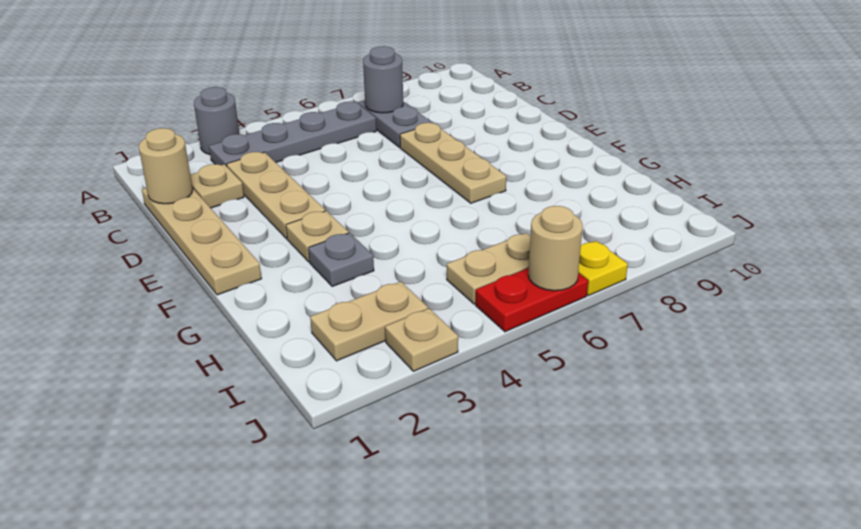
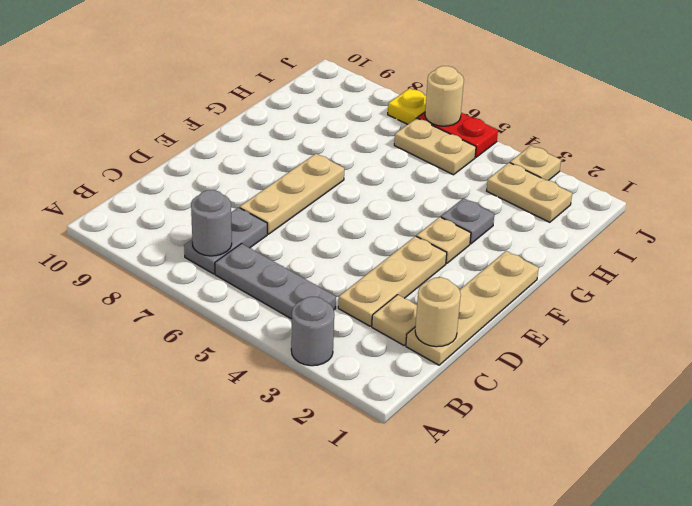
grey 1x4 plate [209,101,376,166] -> grey 1x3 plate [215,244,336,319]

